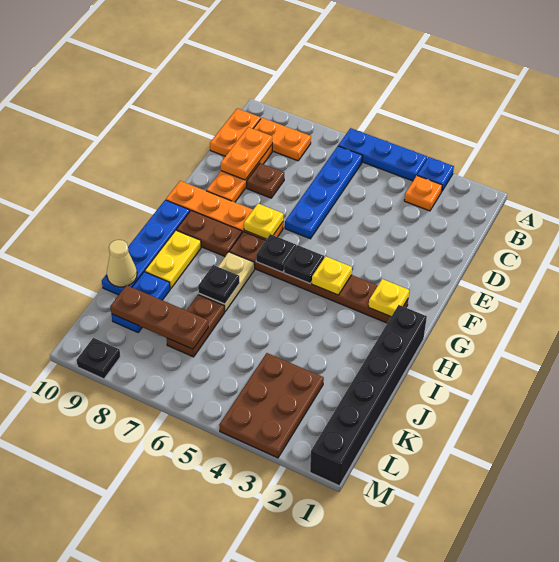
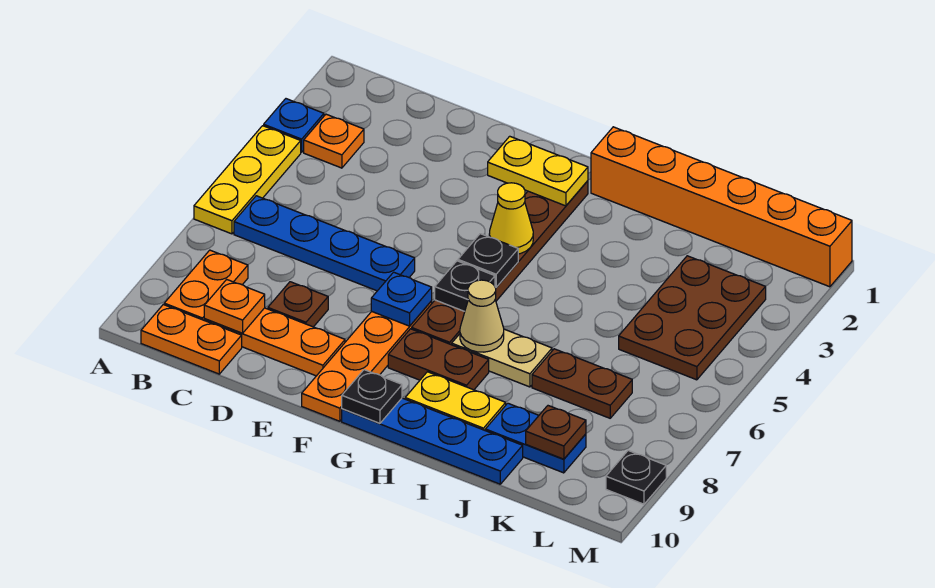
blue 1x3 plate [338,128,427,181] -> yellow 1x3 plate [194,126,301,234]
orange 1x2 plate [221,127,272,180] -> orange 1x1 plate [204,279,265,333]
yellow 1x1 plate [244,203,283,239] -> blue 1x1 plate [371,272,432,326]
yellow 1x1 plate [368,279,409,317] -> yellow 1x2 plate [488,136,588,206]
yellow 1x1 plate [312,256,352,295] -> yellow 1x1 cone [489,183,533,254]
brown 1x2 plate [176,210,242,256] -> brown 1x2 plate turned to [388,329,489,390]
black 1x6 brick [310,305,427,486] -> orange 1x6 brick [591,127,852,287]
black 1x1 plate [198,265,240,304] -> black 1x1 plate moved to [342,370,402,424]
tan 1x1 cone [107,240,137,287] -> tan 1x1 cone moved to [460,280,504,352]
brown 2x3 plate [219,353,324,458] -> brown 2x3 plate turned to [619,256,766,380]
brown 1x3 plate [110,285,208,349] -> brown 1x1 plate [526,406,586,459]

